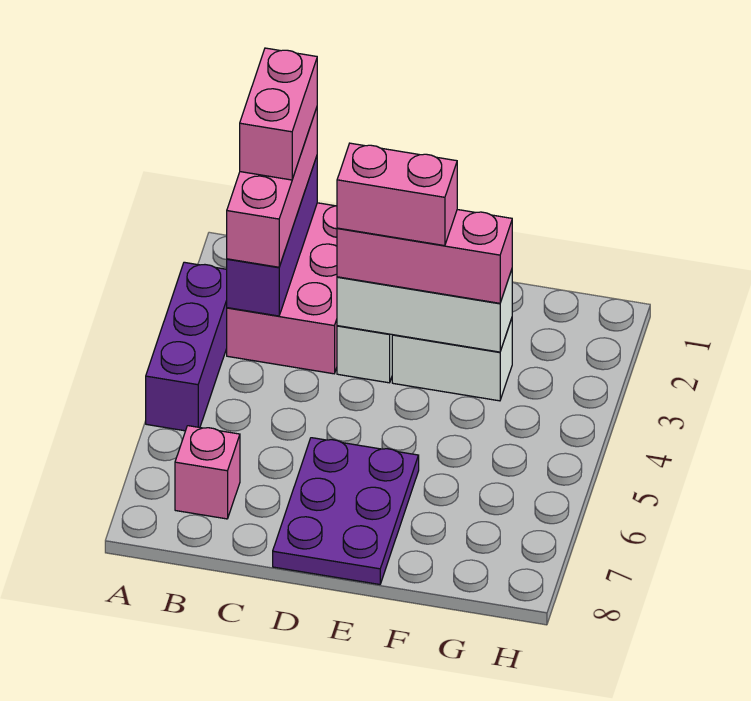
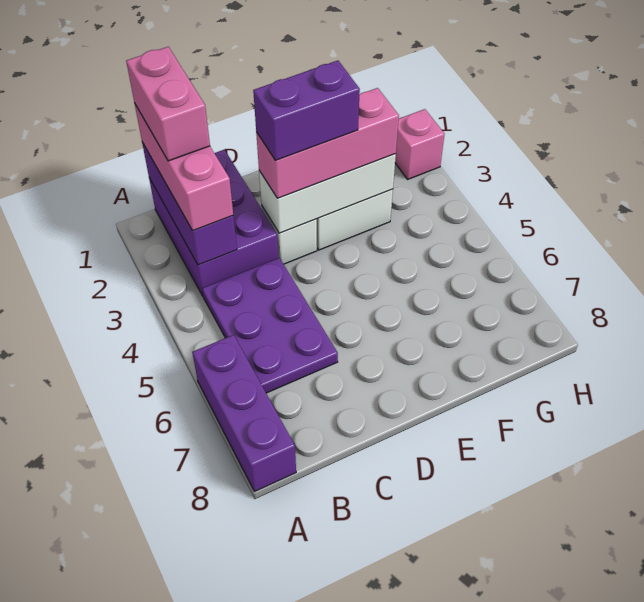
purple 1x3 brick [146,262,227,431] -> purple 1x3 brick moved to [192,335,296,492]
pink 2x3 brick [227,203,337,374] -> purple 2x3 brick [149,150,279,296]
pink 1x1 brick [175,426,240,519] -> pink 1x1 brick moved to [395,109,445,179]
pink 1x2 brick [337,143,457,246] -> purple 1x2 brick [253,61,360,160]
purple 2x3 plate [273,438,419,584] -> purple 2x3 plate moved to [202,258,338,393]

